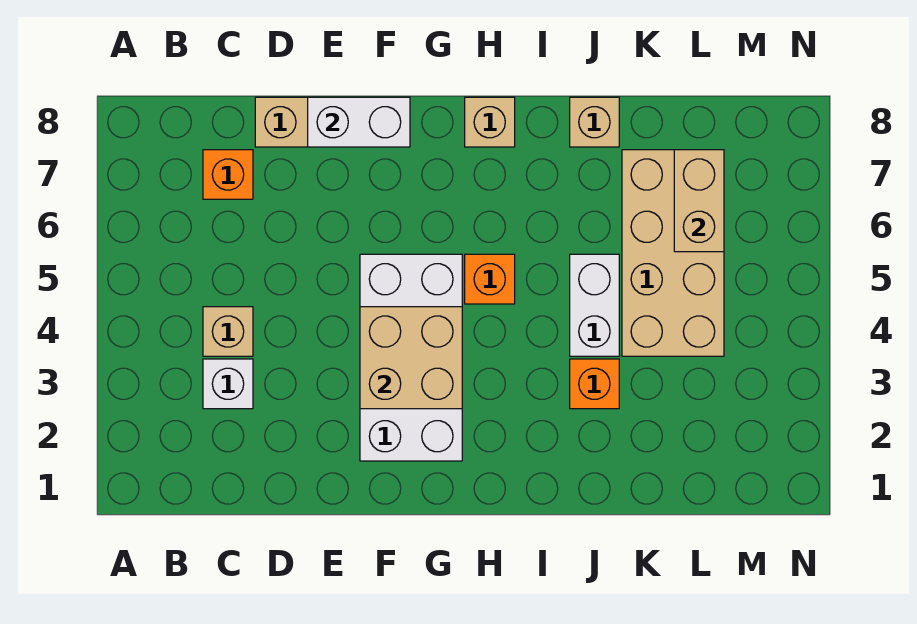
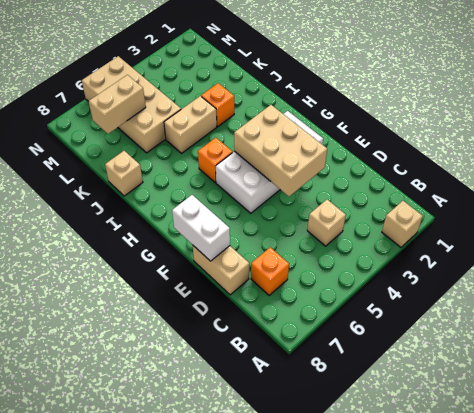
white 1x1 brick [203,359,253,409] -> none
tan 2x2 brick [360,307,462,409] -> tan 2x3 brick [234,105,327,196]
tan 1x1 brick [465,97,515,147] -> tan 1x1 brick moved to [382,201,423,247]
white 1x2 brick [570,254,619,356] -> tan 1x2 brick [164,96,217,153]
tan 2x4 brick [622,150,724,356] -> tan 2x4 brick turned to [82,56,181,153]

